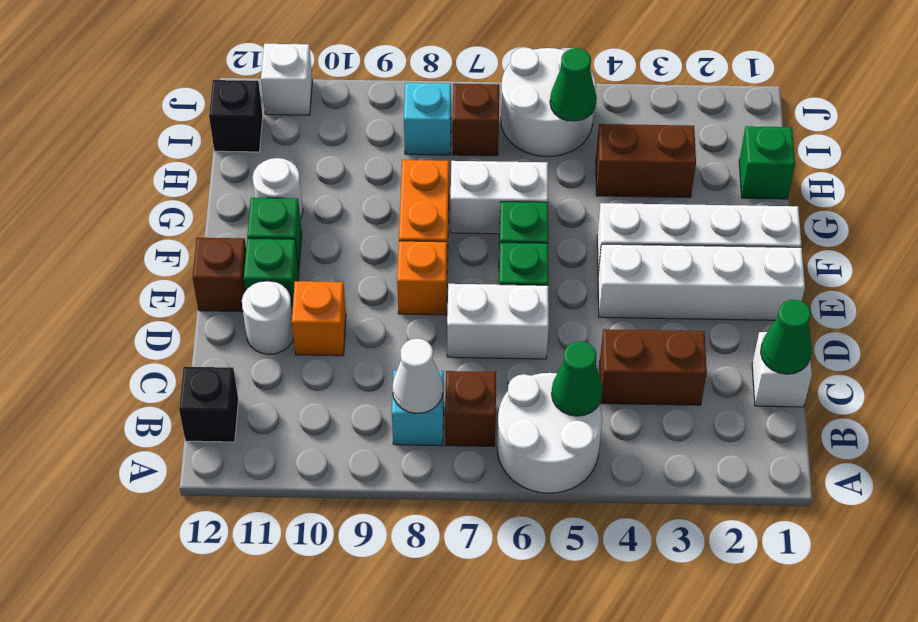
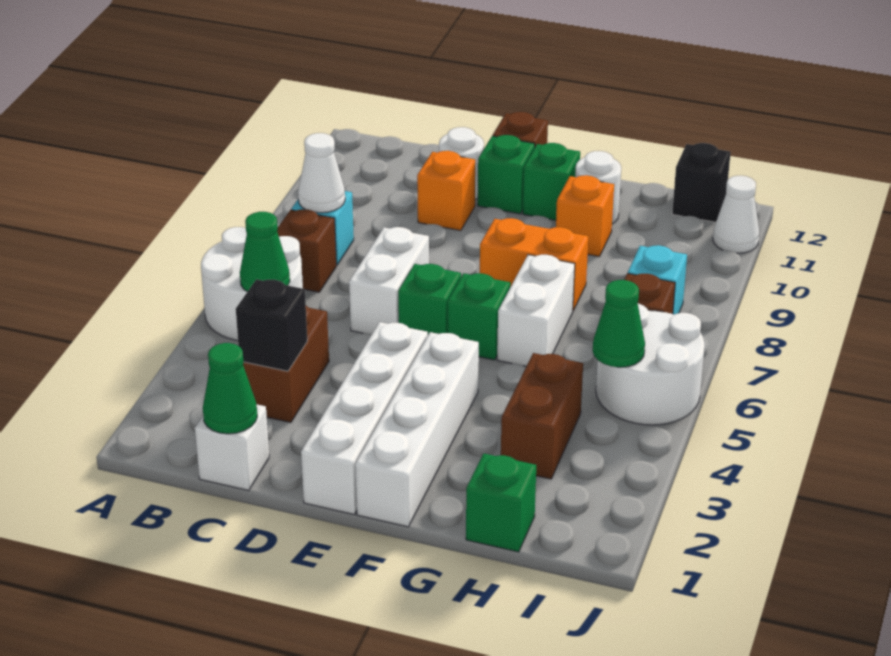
black 1x1 brick [179,367,238,442] -> black 1x1 brick moved to [236,279,307,371]
orange 1x1 brick [397,241,447,315] -> orange 1x1 brick moved to [556,175,614,257]
white 1x1 brick [261,44,312,115] -> white 1x1 cone [713,176,759,253]

